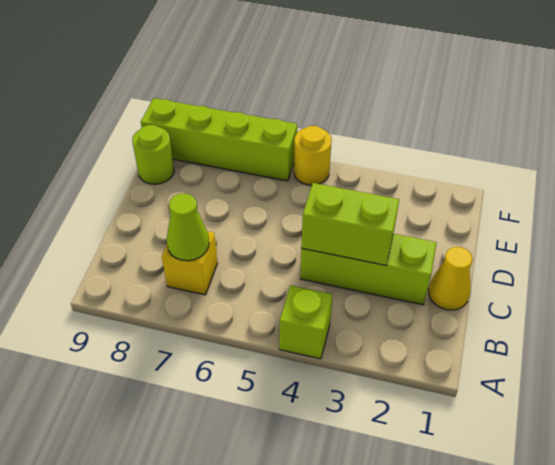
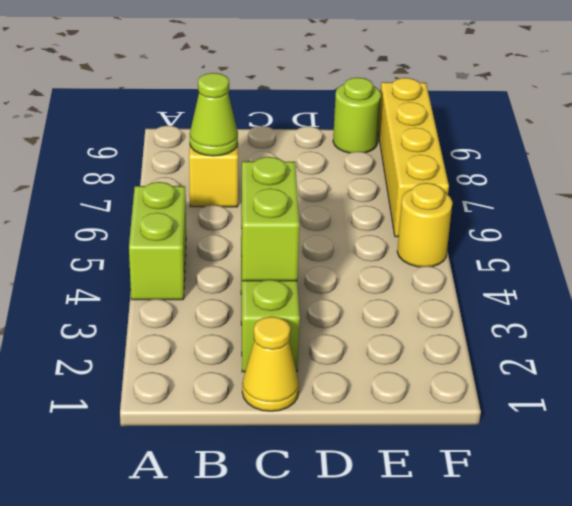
lime 1x1 brick [279,285,333,359] -> lime 1x2 brick [129,182,186,300]
lime 1x4 brick [141,98,297,181] -> yellow 1x4 brick [378,78,449,237]

